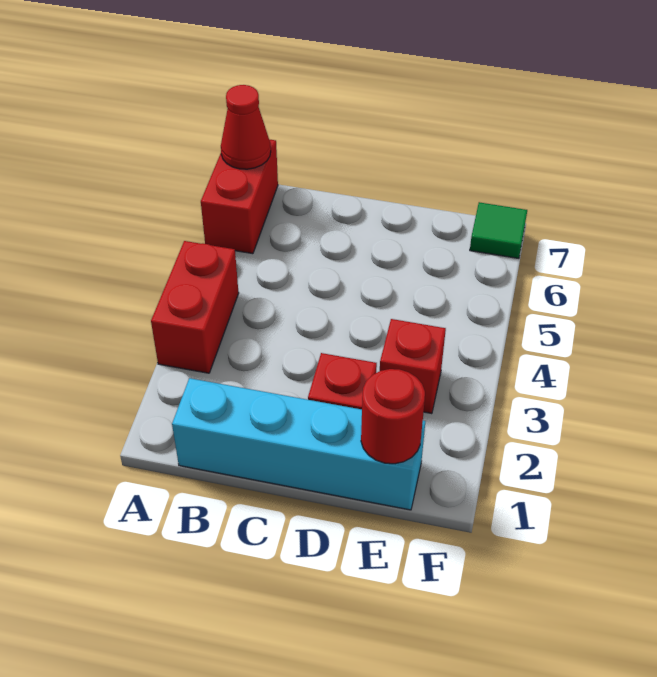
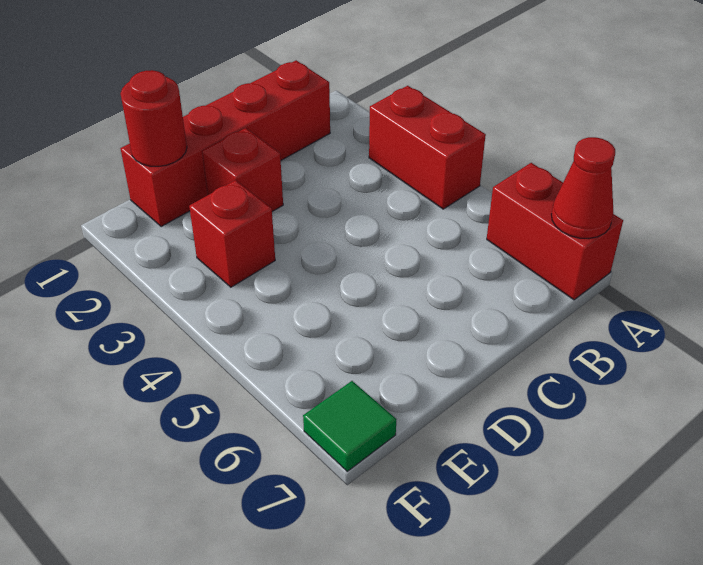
cyan 1x4 brick [172,378,425,510] -> red 1x4 brick [121,60,330,227]

